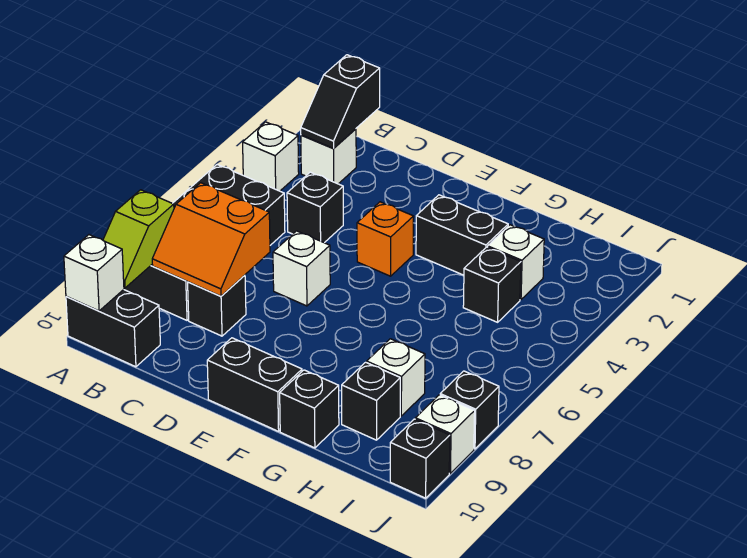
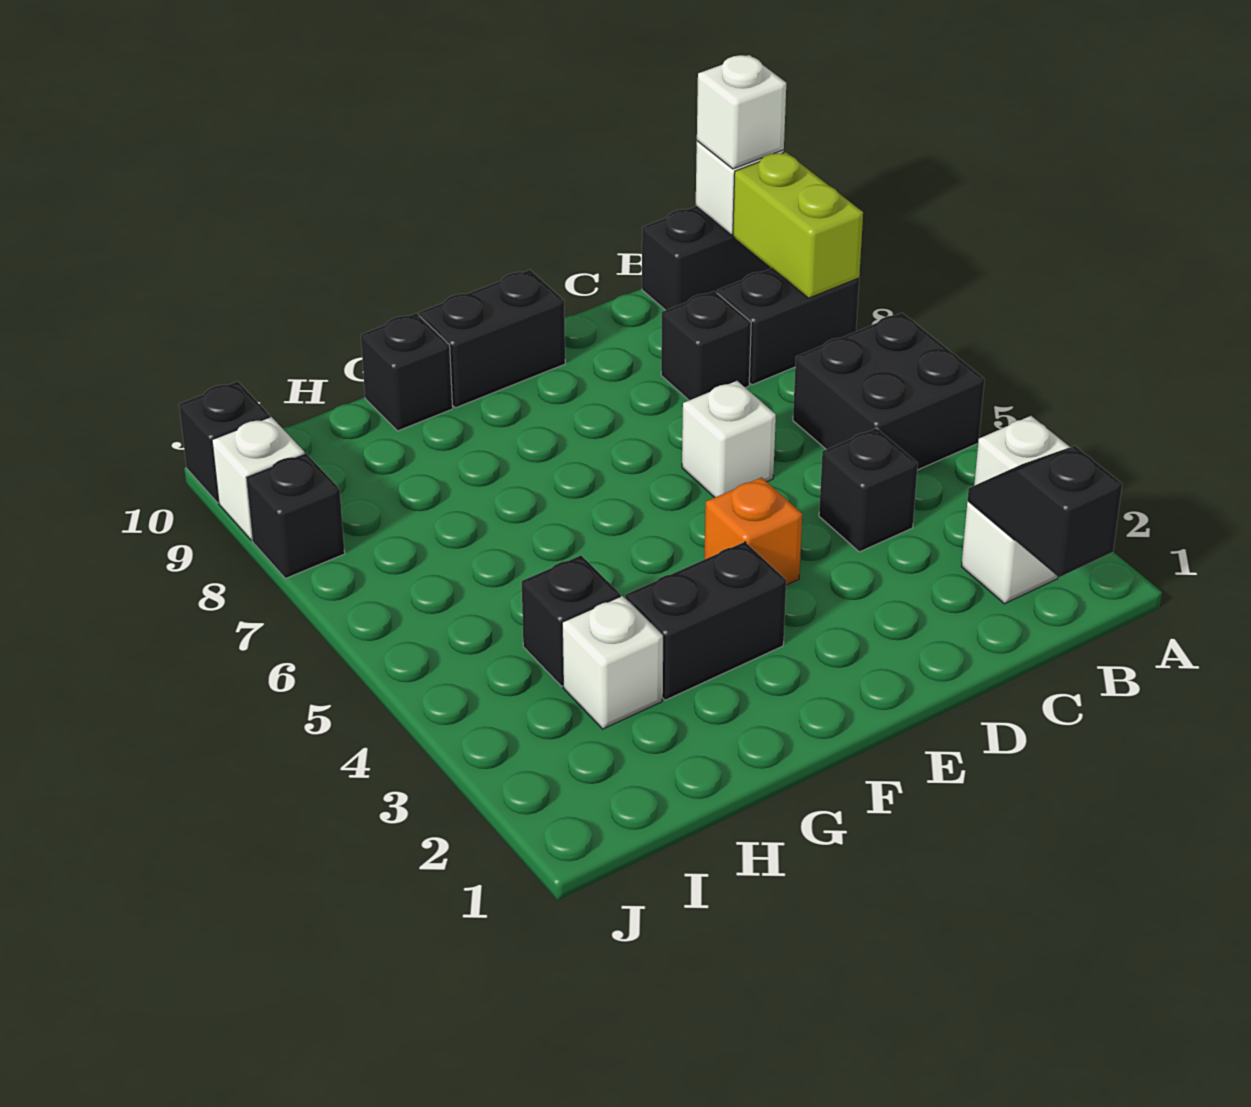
lime 1x2 slope [103,190,174,288] -> lime 1x2 brick [733,152,863,298]
orange 2x2 slope [152,183,270,296] -> none
white 1x1 brick [367,339,425,416] -> white 1x1 brick moved to [697,55,786,169]
black 1x1 brick [342,362,400,440] -> none

